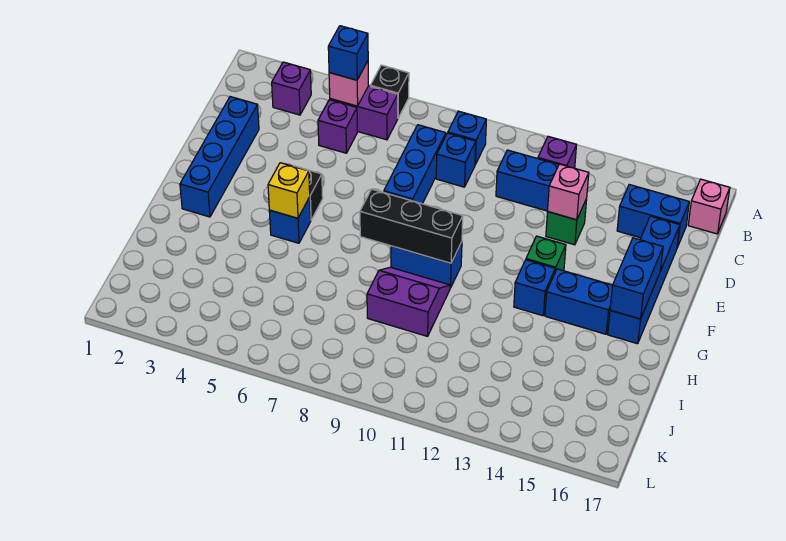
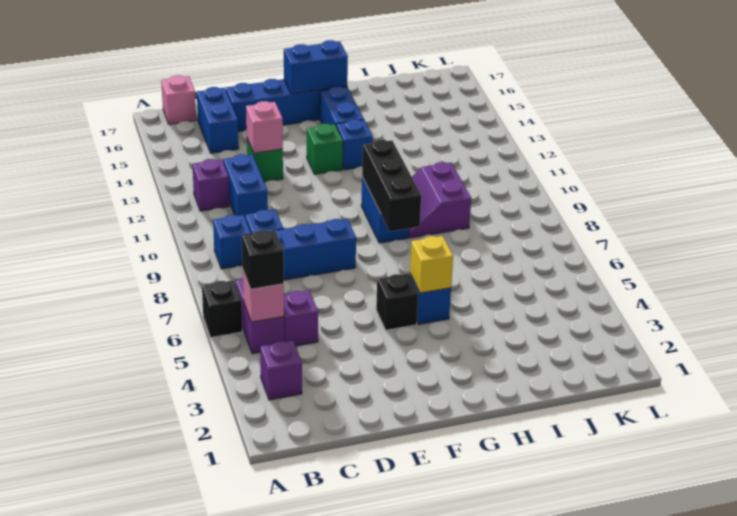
blue 1x1 brick [328,26,368,80] -> black 1x1 brick [242,230,284,289]
blue 1x4 brick [180,97,259,217] -> none

